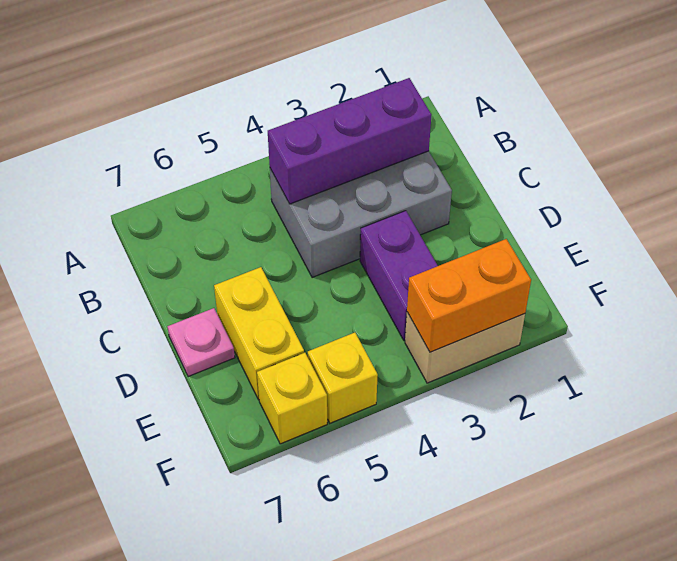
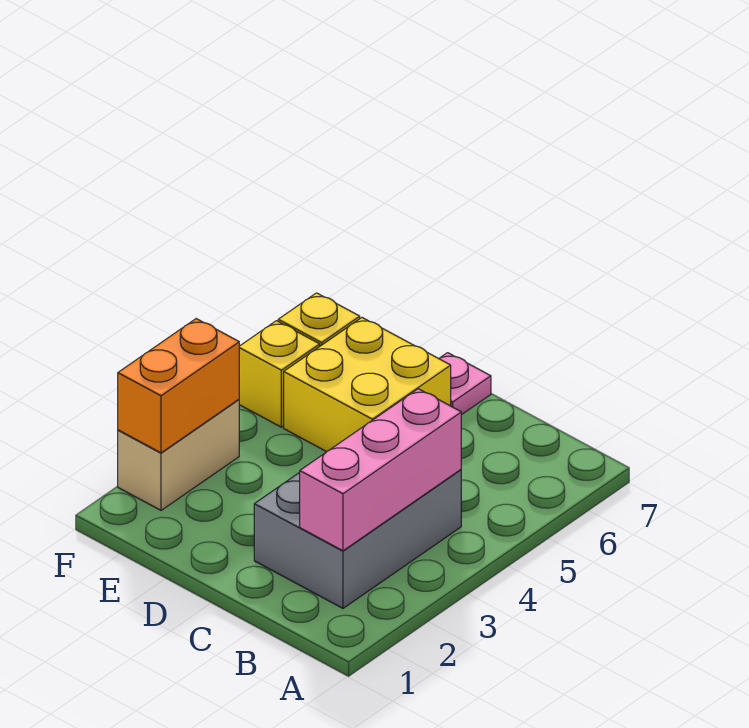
purple 1x3 brick [268,78,431,204] -> pink 1x3 brick [300,389,461,551]
purple 1x2 brick [360,211,438,340] -> none
yellow 1x2 brick [214,267,304,400] -> yellow 2x2 brick [284,318,451,452]

